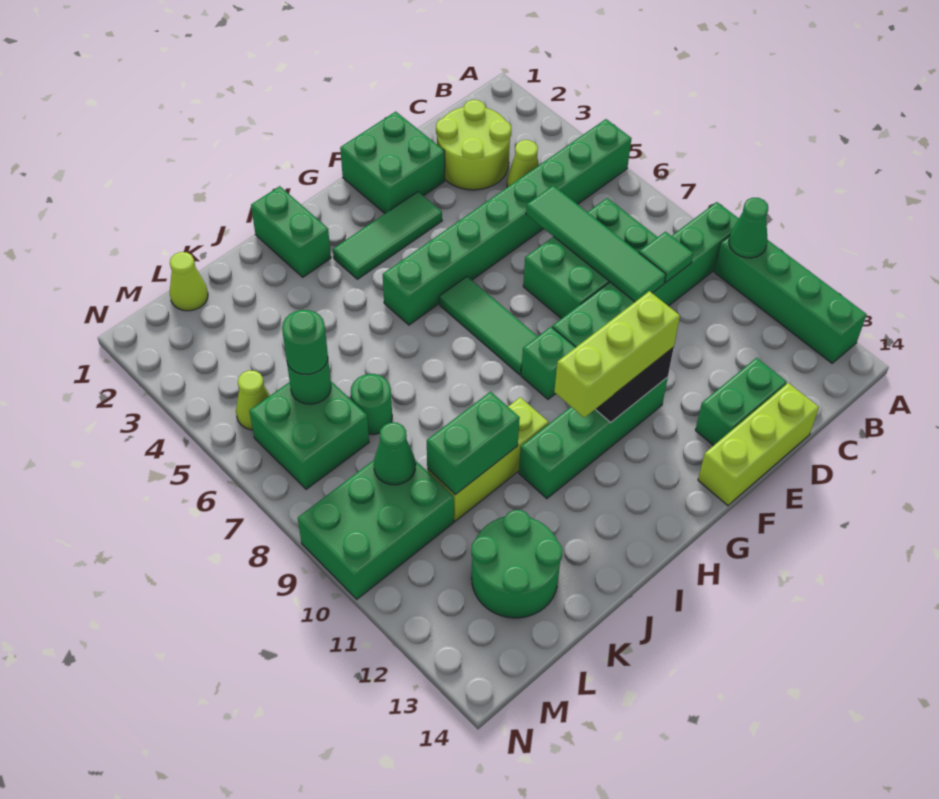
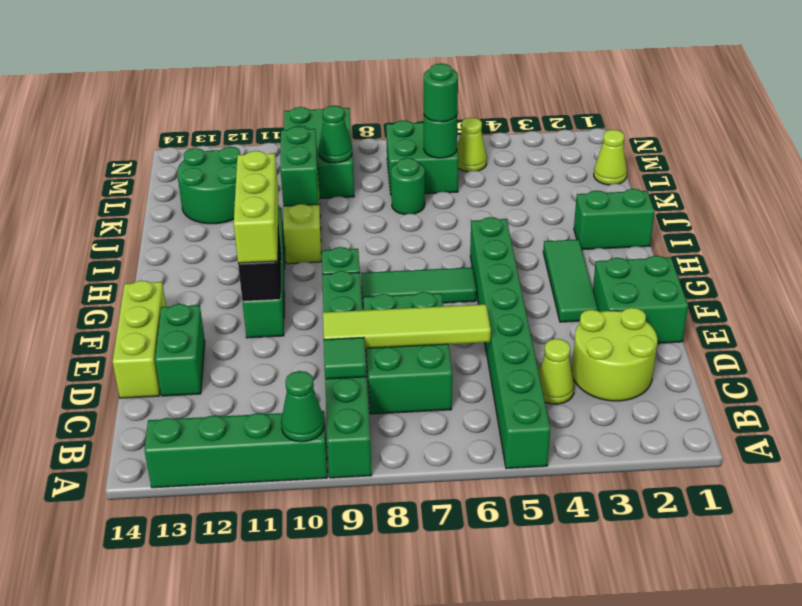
green 1x4 tile [526,186,666,302] -> lime 1x4 tile [323,304,491,348]

